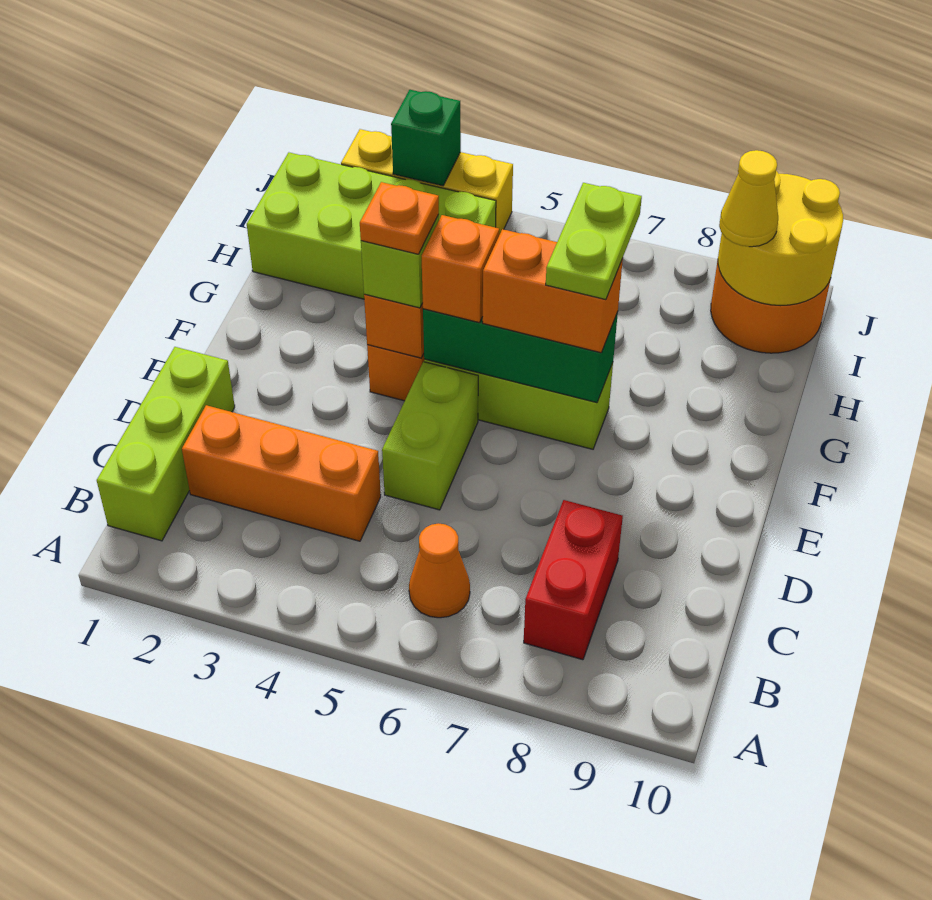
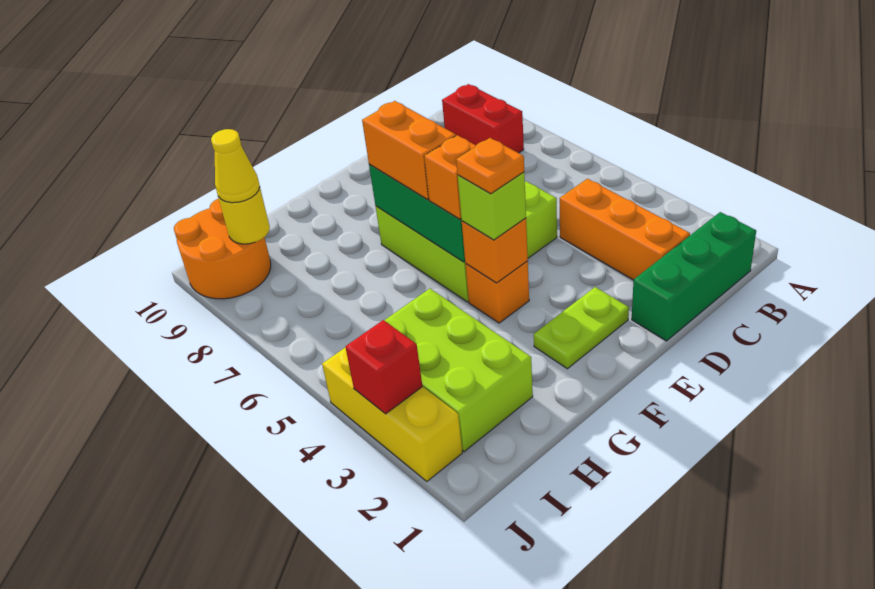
lime 1x3 brick [97,347,235,541] -> green 1x3 brick [632,212,756,341]
orange 1x1 cone [409,523,470,618] -> none
red 1x2 brick [524,500,623,660] -> red 1x2 brick turned to [442,84,524,153]
lime 1x2 plate [546,183,642,300] -> lime 1x2 plate moved to [534,287,629,369]
lime 2x4 brick [247,153,496,299] -> lime 2x3 brick [384,289,533,452]
yellow 2x2 round brick [718,171,843,306] -> yellow 1x1 round brick [218,188,270,244]
green 1x1 brick [391,90,461,186] -> red 1x1 brick [346,320,422,414]

